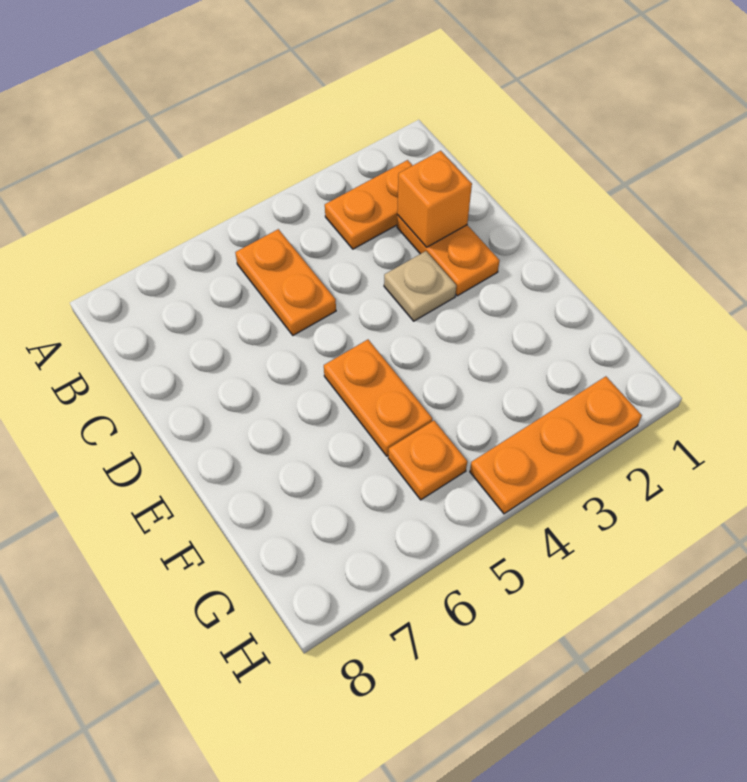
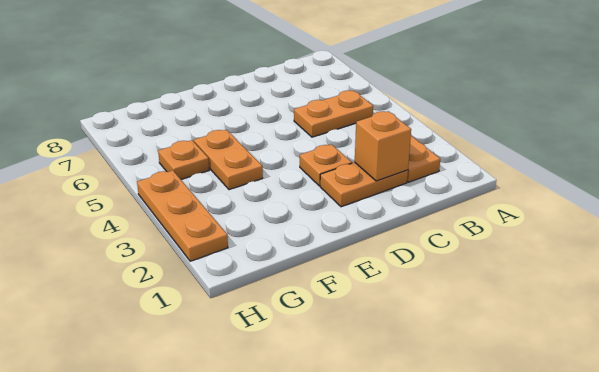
tan 1x1 plate [384,251,456,321] -> orange 1x1 plate [300,144,352,186]
orange 1x2 plate [324,340,432,456] -> orange 1x2 plate turned to [194,130,263,190]

